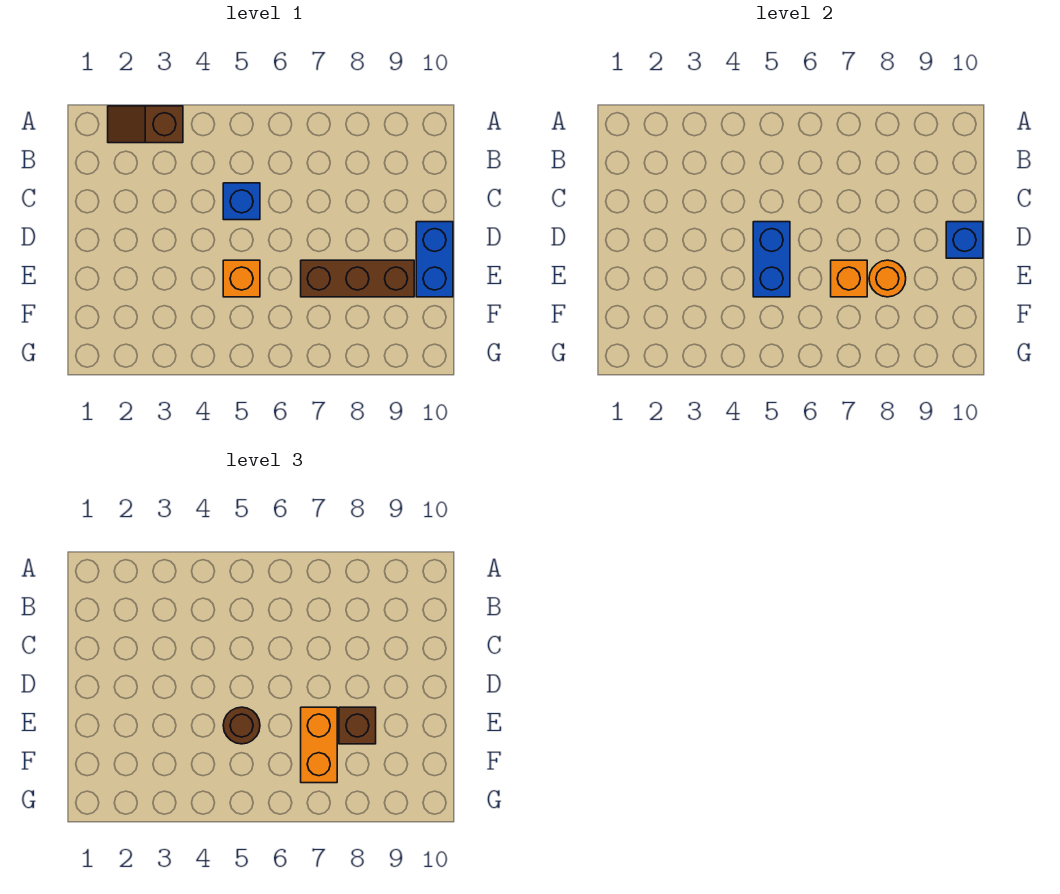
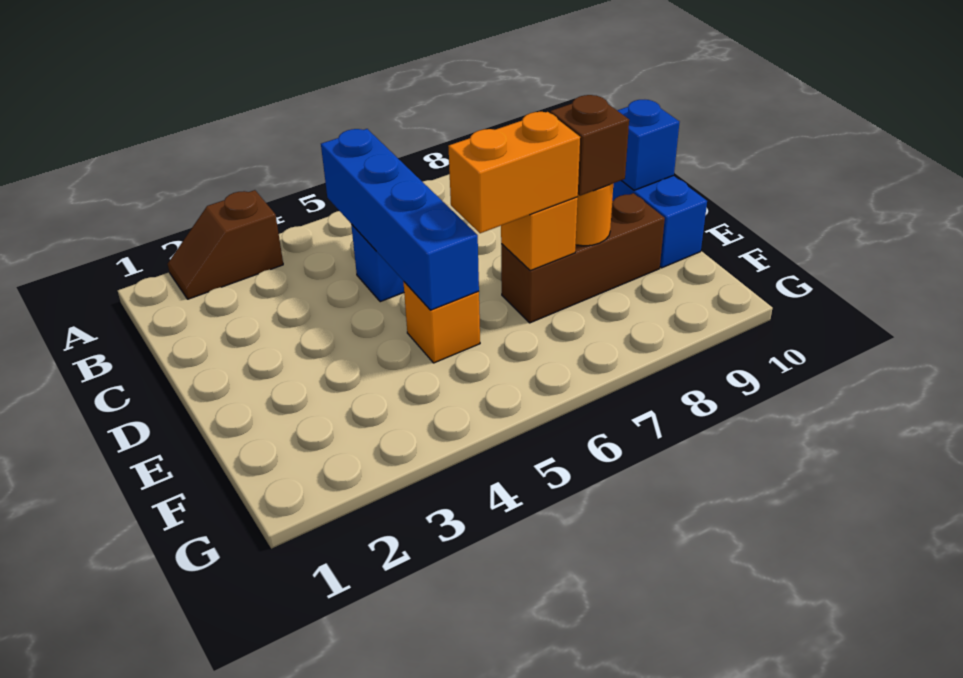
blue 1x2 brick [753,222,790,297] -> blue 1x4 brick [321,129,479,310]
brown 1x1 round brick [223,707,260,744] -> none
orange 1x2 brick [301,707,337,783] -> orange 1x2 brick turned to [448,112,580,233]

